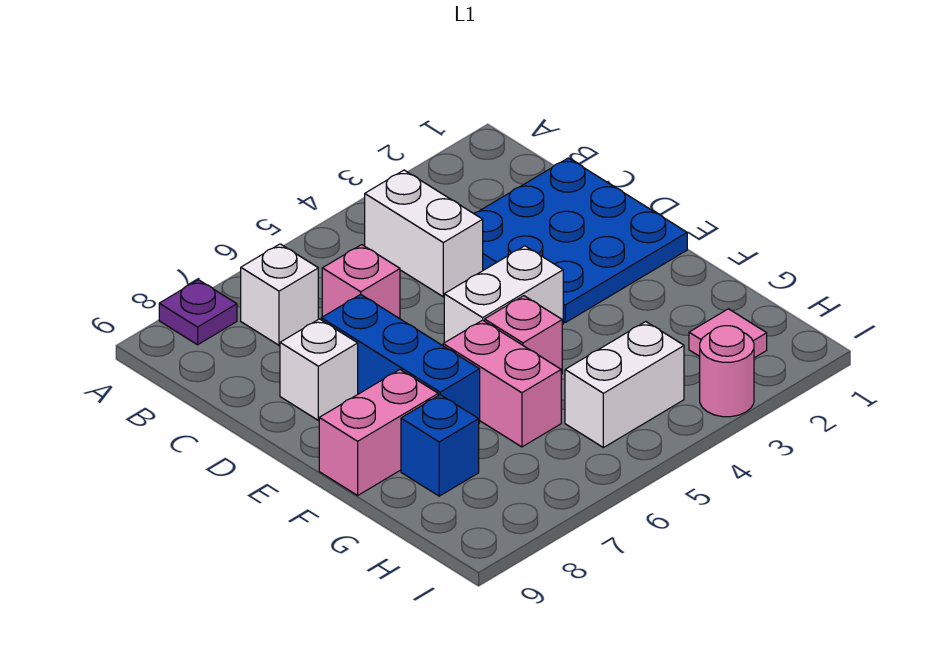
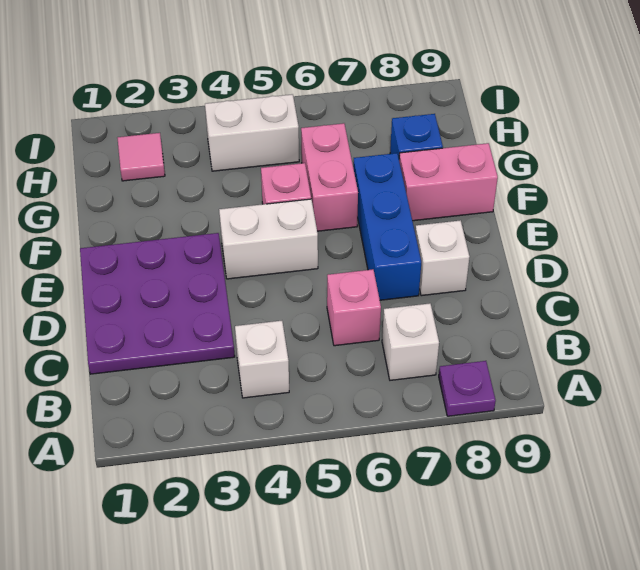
white 1x2 brick [365,170,483,297] -> white 1x1 brick [235,321,289,398]
blue 3x3 plate [474,158,687,322] -> purple 3x3 plate [80,233,235,374]
pink 1x1 round brick [700,326,754,417] -> none

